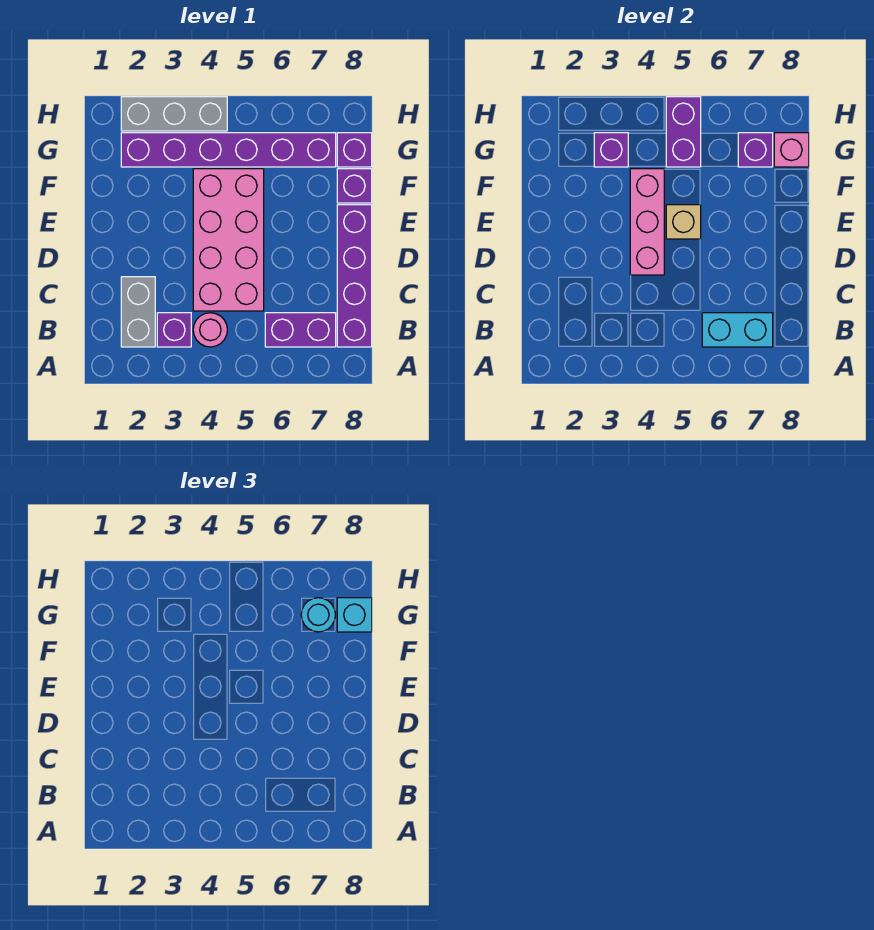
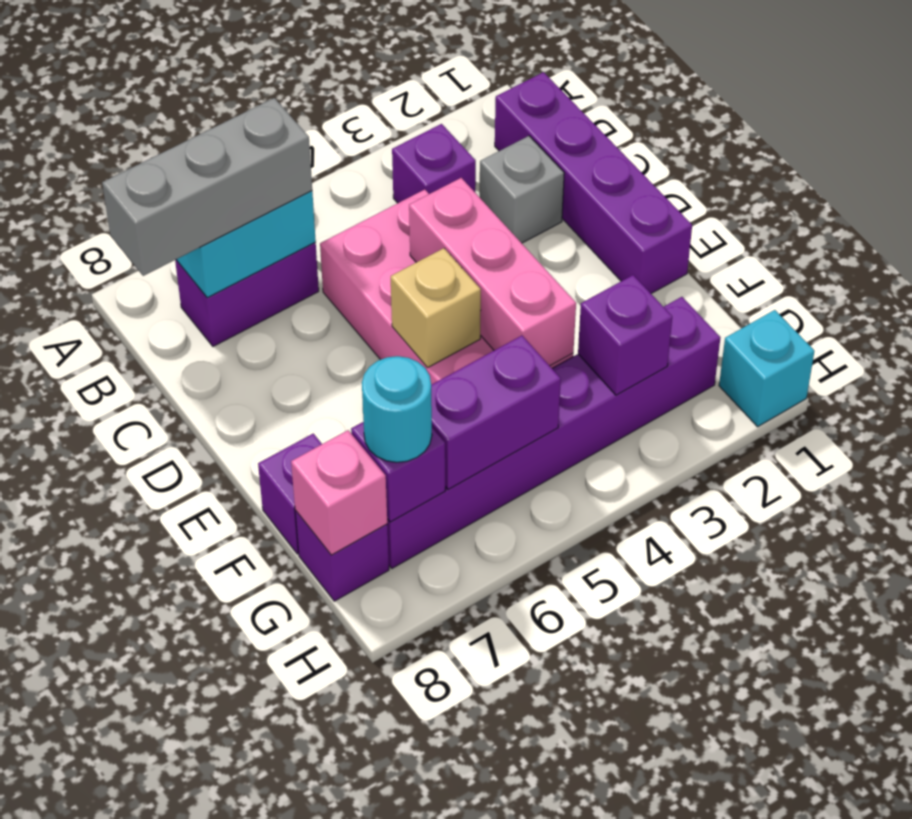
grey 1x2 brick [121,277,155,347] -> grey 1x1 brick [480,136,564,243]
pink 1x1 round brick [193,313,227,347] -> none
purple 1x4 brick [337,205,372,347] -> purple 1x4 brick moved to [495,72,692,293]
purple 1x2 brick [666,97,701,167] -> purple 1x2 brick turned to [431,336,561,489]
cyan 1x1 brick [337,598,372,632] -> cyan 1x1 brick moved to [719,310,814,427]
grey 1x3 brick [121,97,227,131] -> grey 1x3 brick moved to [102,98,312,276]

